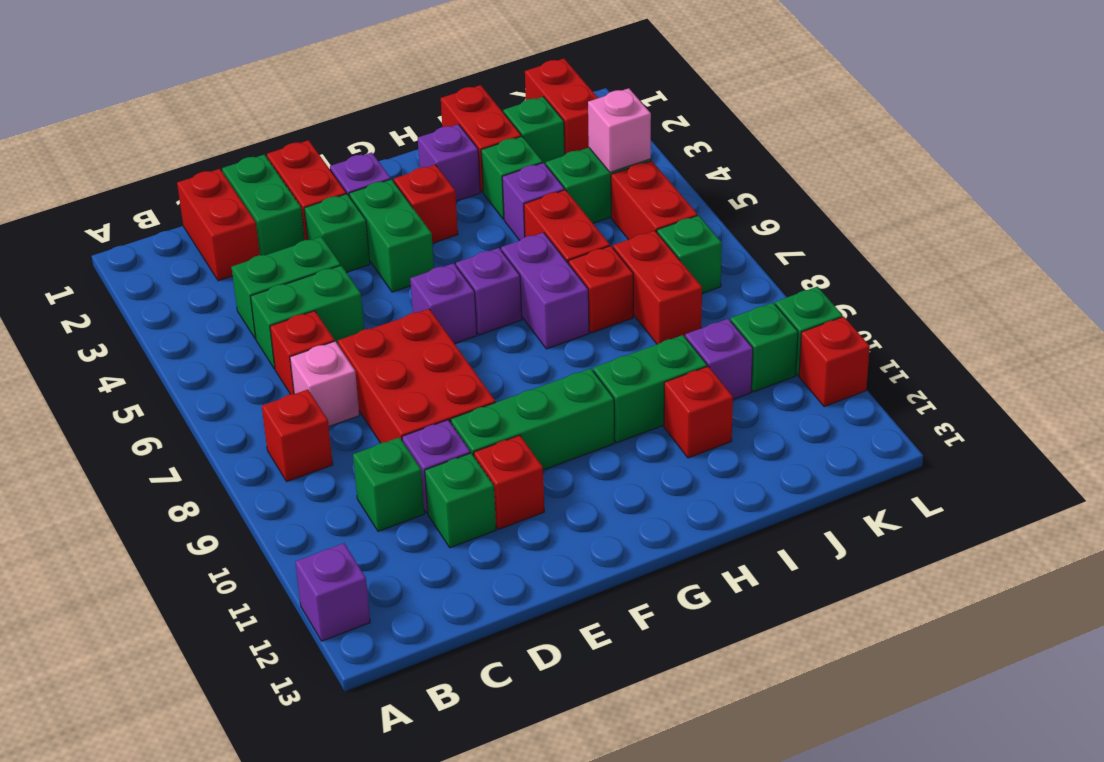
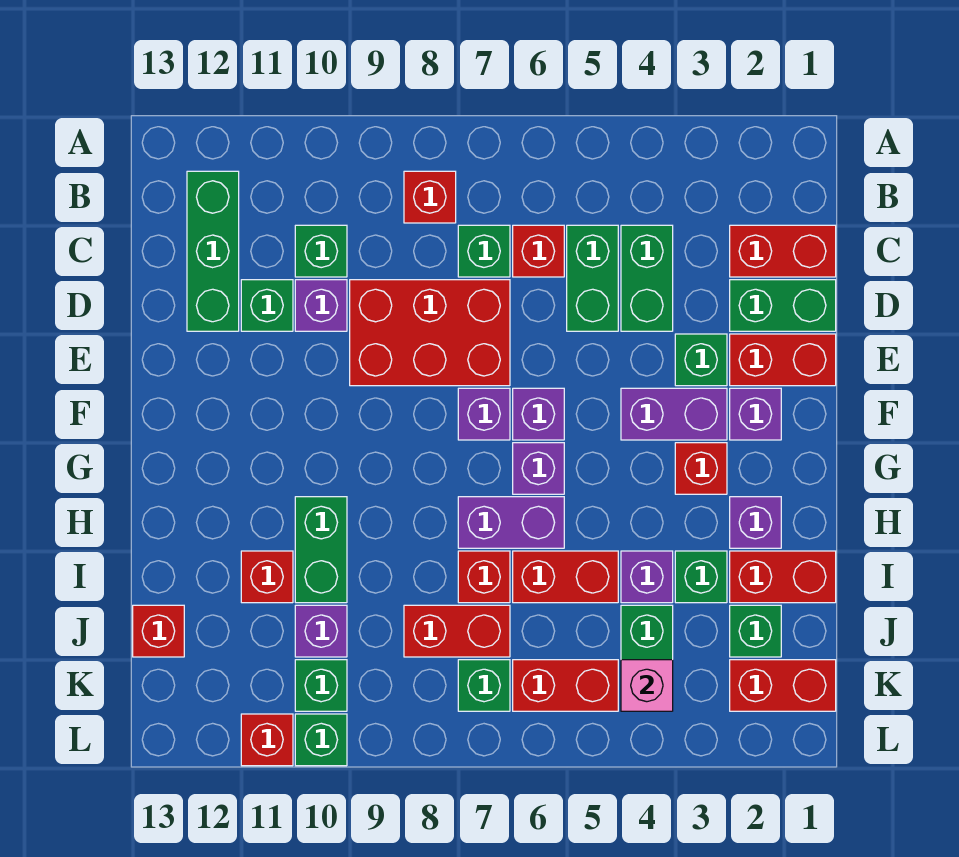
purple 1x1 brick [295,543,370,641] -> purple 1x1 brick moved to [458,388,510,440]
pink 1x1 brick [290,341,360,426] -> green 1x1 brick [458,225,510,277]
green 1x3 brick [451,368,615,470] -> green 1x3 brick moved to [187,171,239,331]
red 1x1 brick [474,435,544,529] -> red 1x1 brick moved to [133,605,184,657]
green 1x2 brick [349,179,434,292] -> purple 1x2 brick [621,388,727,440]

